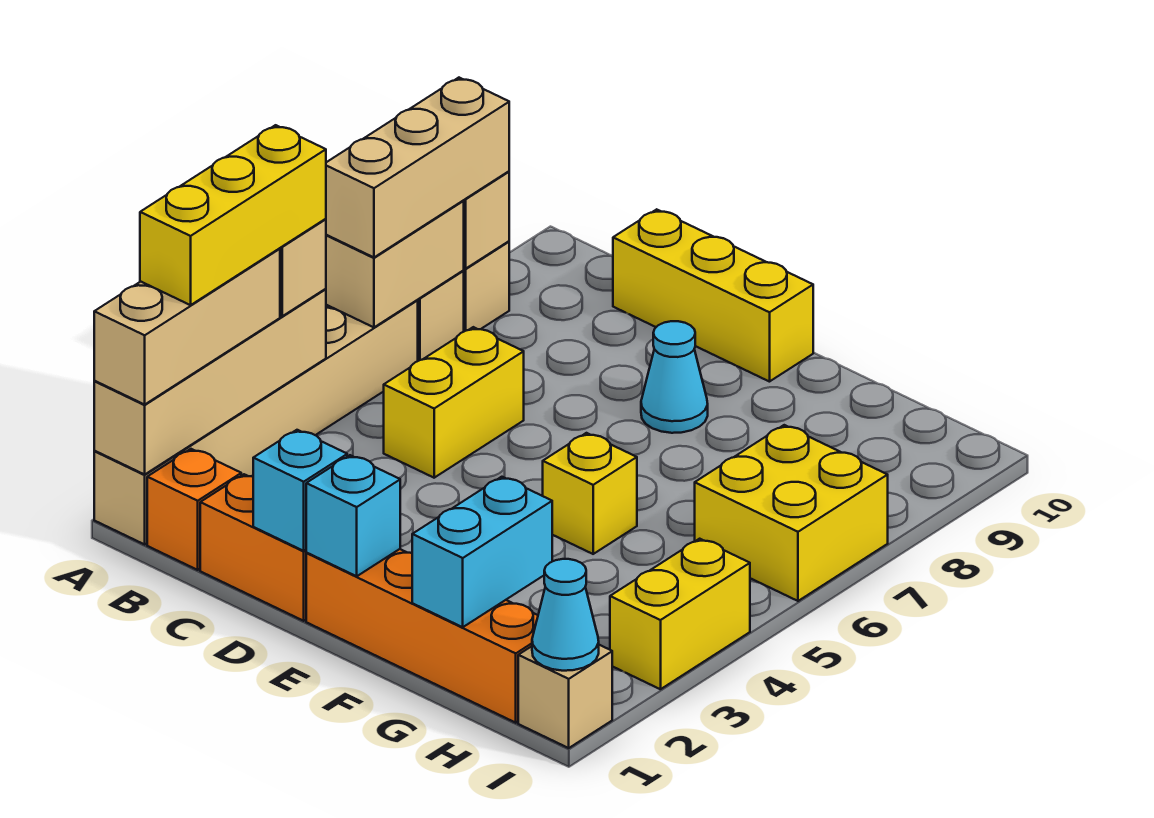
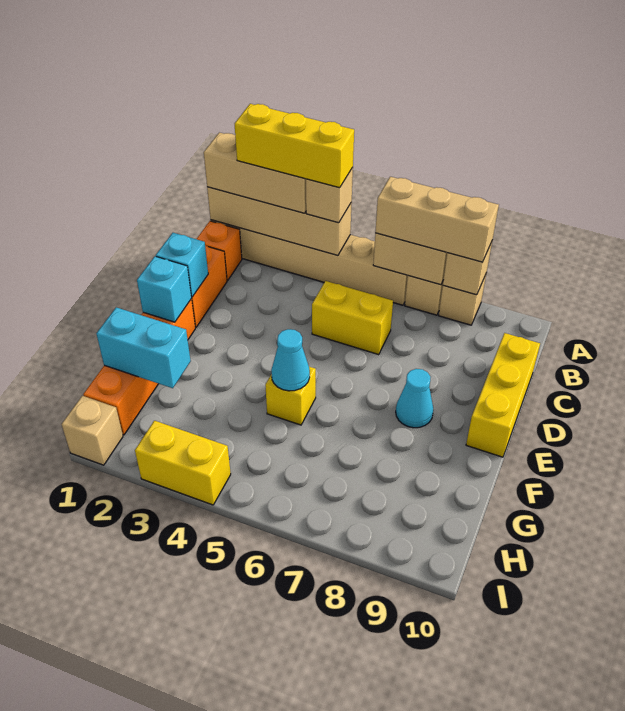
yellow 2x2 brick [695,425,888,601] -> none
cyan 1x1 cone [532,559,599,671] -> cyan 1x1 cone moved to [271,329,310,391]

